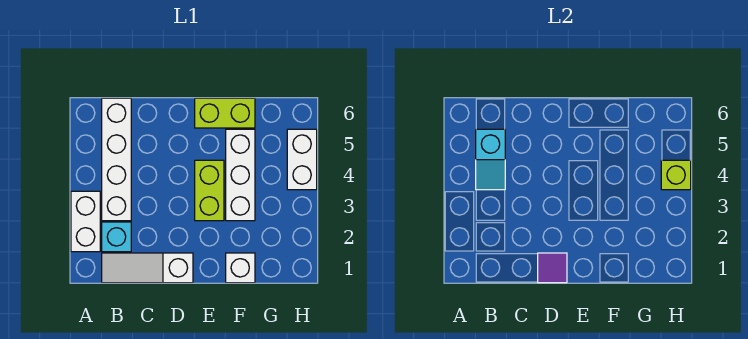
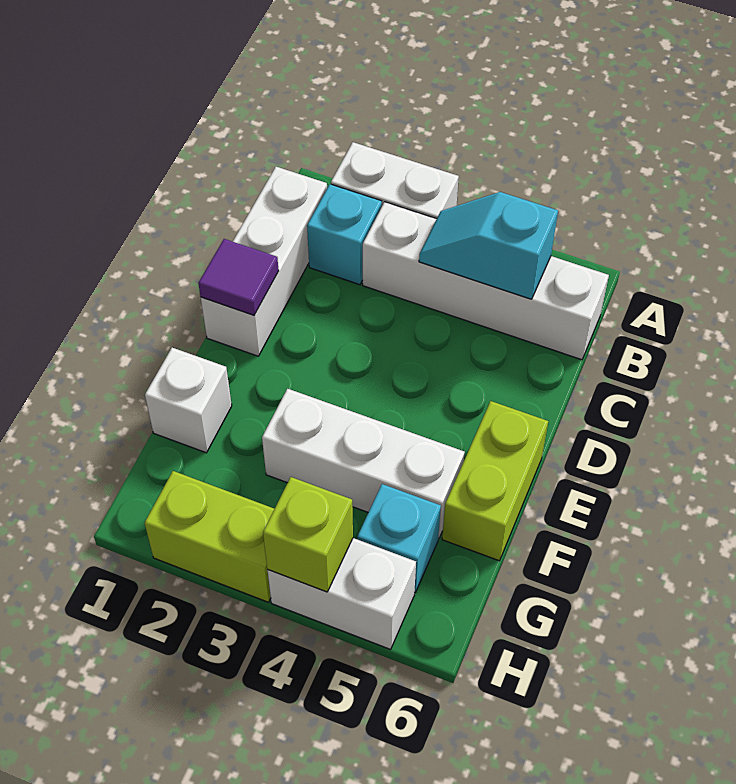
white 1x3 slope [102,253,193,283] -> white 1x3 brick [201,167,327,356]
lime 1x2 brick [195,160,224,221] -> lime 1x2 brick moved to [144,471,274,602]
none -> cyan 1x1 brick [357,484,441,593]

